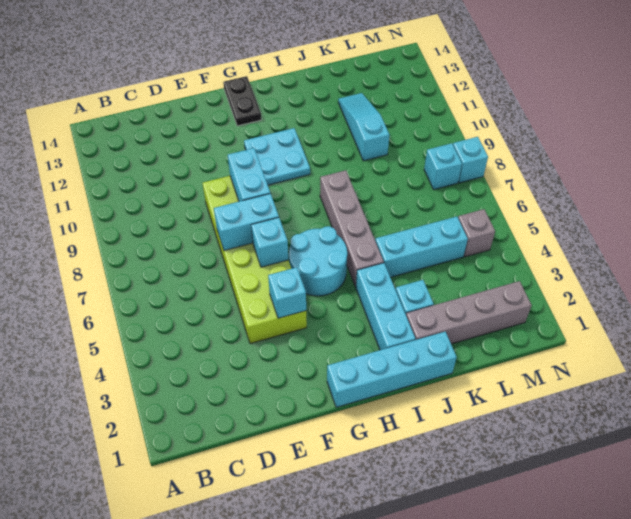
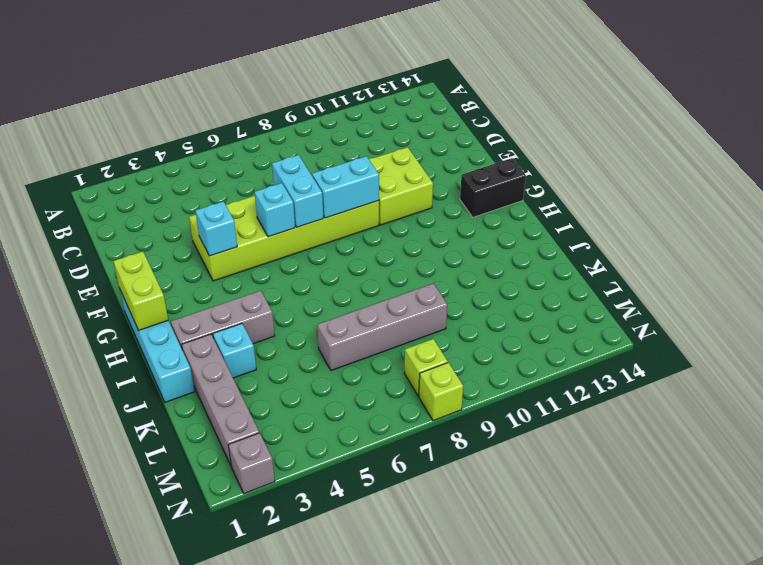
none -> lime 2x2 brick [369,147,433,225]
none -> lime 1x2 brick [113,252,168,330]
cyan 2x2 round brick [289,226,347,296] -> none
cyan 2x2 plate [244,128,310,185] -> none
black 1x2 plate [223,76,261,126] -> black 1x2 brick [460,158,526,217]
cyan 1x3 brick [356,263,415,350] -> grey 1x3 brick [171,291,275,348]
grey 1x4 brick [320,170,384,287] -> grey 1x4 brick moved to [317,283,447,371]
cyan 1x3 brick [375,217,468,277] -> none
cyan 1x3 slope [338,93,389,161] -> none
grey 1x1 brick [458,209,495,257] -> grey 1x1 brick moved to [228,433,275,493]
cyan 1x1 brick [424,143,462,189] -> lime 1x1 brick [404,339,448,396]
cyan 1x1 brick [453,137,488,183] -> lime 1x1 brick [419,363,463,421]

